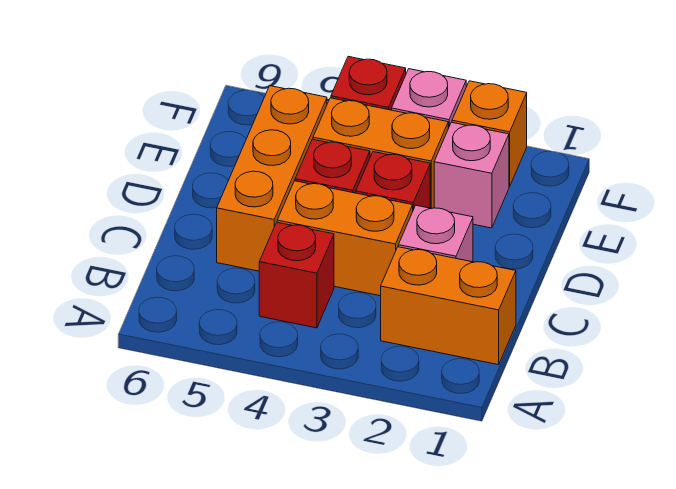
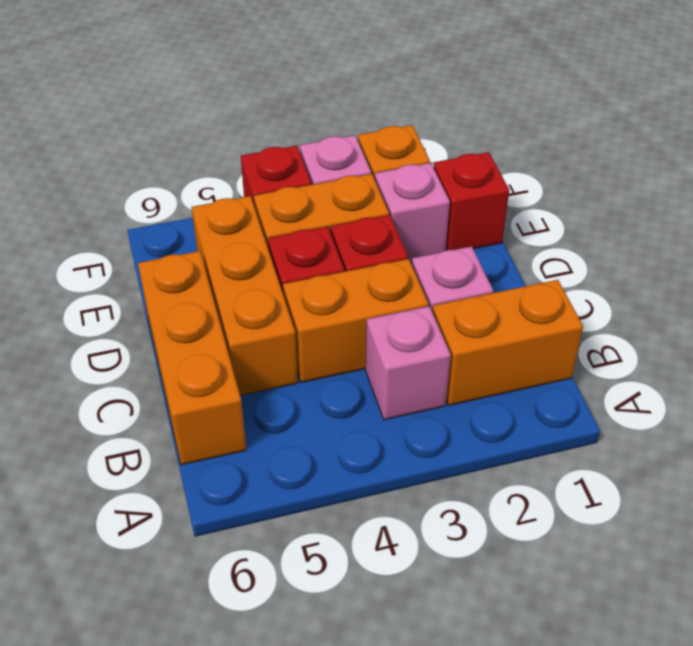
none -> pink 1x1 brick [366,306,451,420]
red 1x1 brick [259,222,334,328] -> red 1x1 brick moved to [433,152,509,250]
none -> orange 1x3 brick [138,251,246,465]

